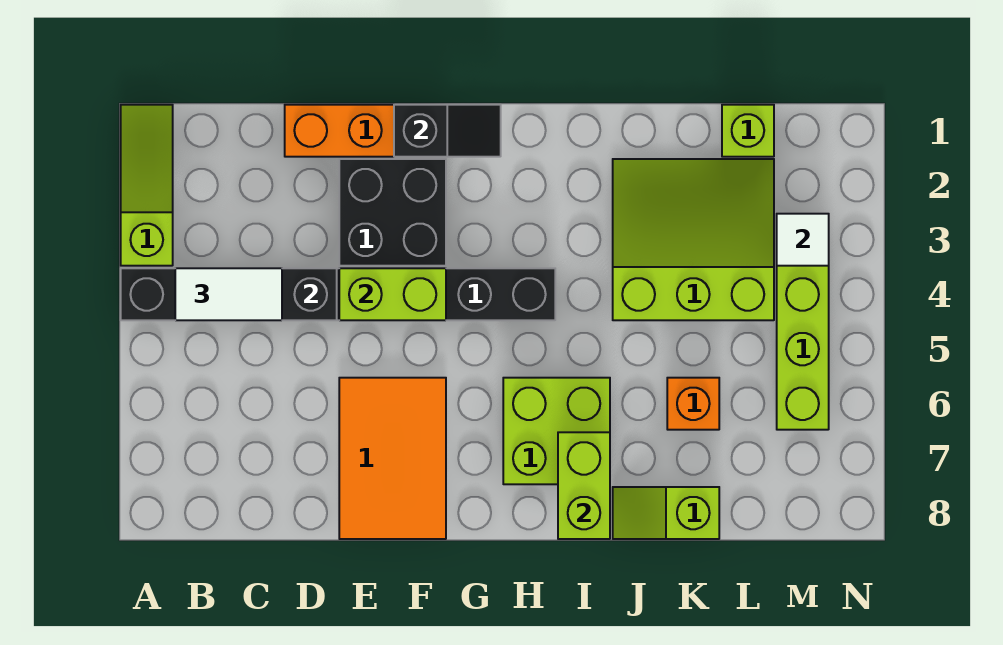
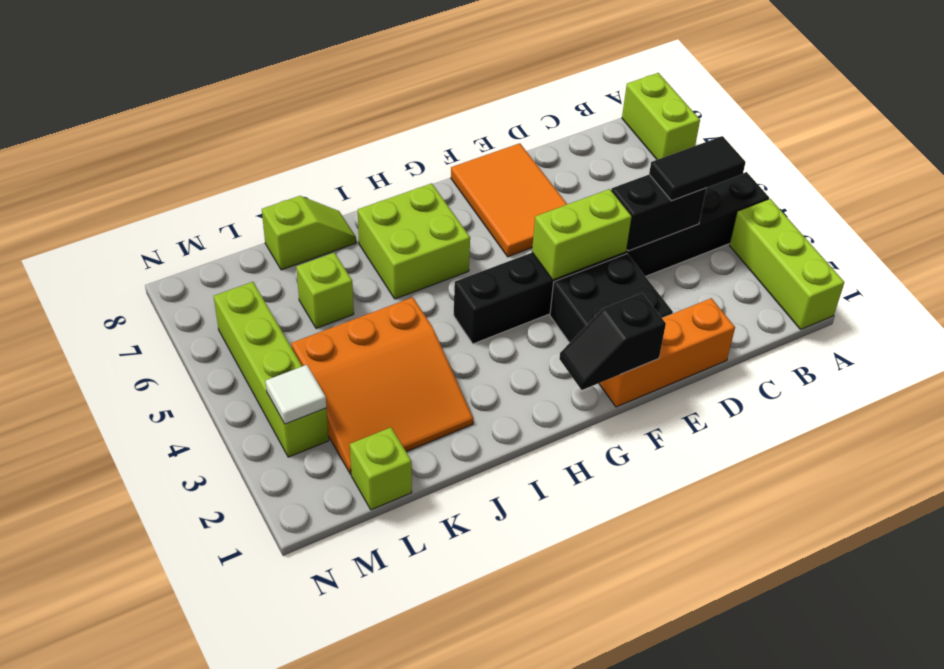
lime 1x3 slope [121,105,173,266] -> lime 1x3 brick [729,199,844,329]
white 1x2 tile [175,268,282,320] -> black 1x2 tile [649,136,746,201]
lime 1x2 brick [558,432,610,539] -> lime 1x2 brick moved to [622,73,700,160]
lime 3x3 slope [613,159,774,320] -> orange 3x3 slope [291,297,473,474]
orange 1x1 brick [667,378,719,430] -> lime 1x1 brick [296,253,354,328]

